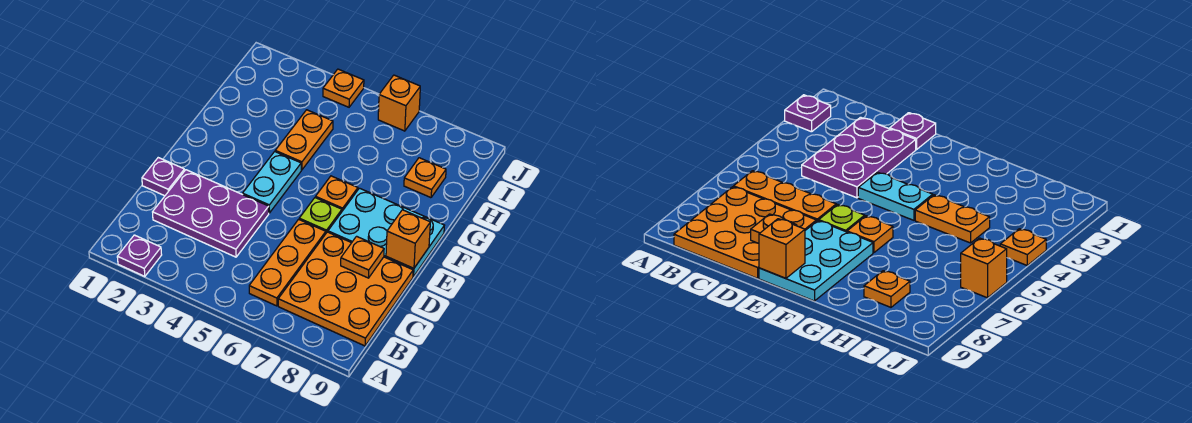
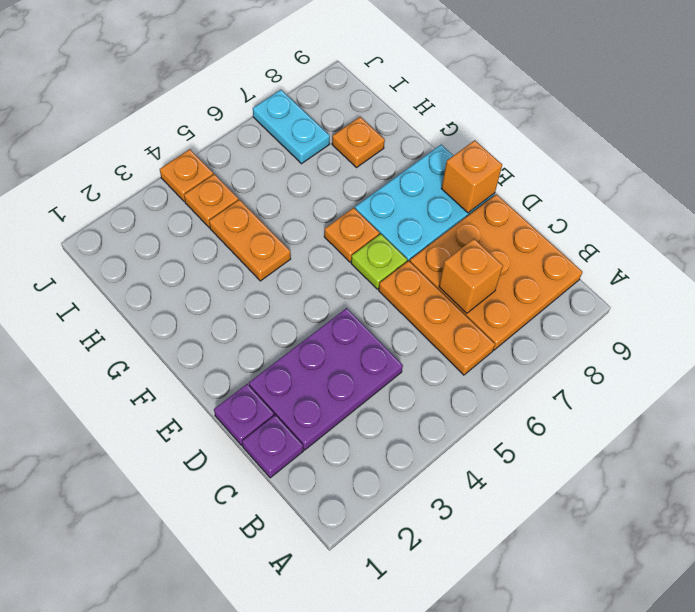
purple 1x1 plate [117,235,162,276] -> purple 1x1 plate moved to [242,415,303,478]
orange 1x1 plate [341,236,384,278] -> orange 1x1 plate moved to [184,174,238,227]
cyan 1x2 plate [243,152,301,213] -> cyan 1x2 plate moved to [253,90,330,164]
orange 1x1 brick [378,75,420,131] -> orange 1x1 brick moved to [439,239,503,313]

